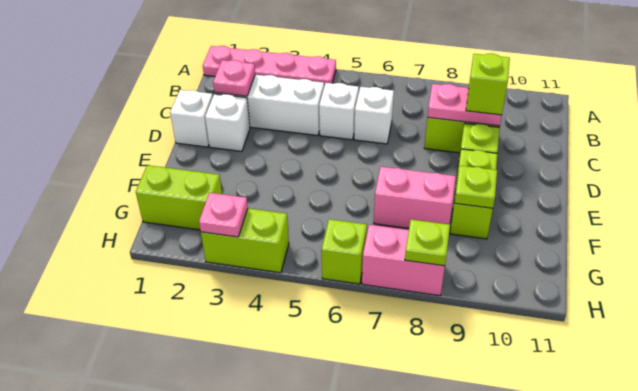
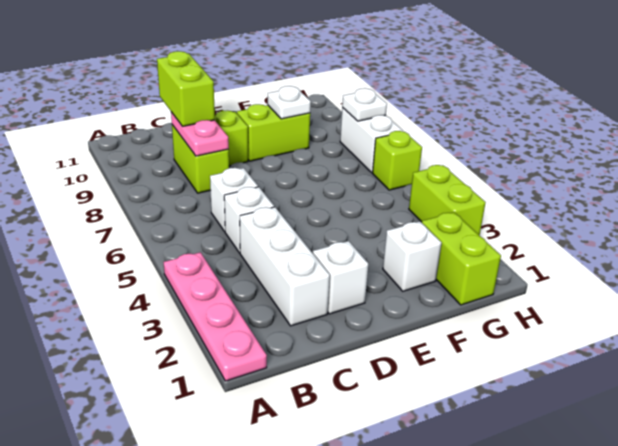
pink 1x1 plate [213,60,255,96] -> none
lime 1x1 brick [466,53,510,115] -> lime 1x2 brick [157,51,215,126]
white 1x1 brick [170,90,213,147] -> white 1x1 brick moved to [383,222,441,291]
pink 1x2 brick [374,167,456,228] -> none
lime 1x1 plate [455,166,497,208] -> white 1x1 plate [268,86,311,119]
pink 1x1 plate [199,193,248,237] -> none
pink 1x2 brick [362,225,445,296] -> white 1x2 brick [340,108,403,173]
lime 1x1 plate [405,219,450,266] -> white 1x1 plate [342,88,387,121]

